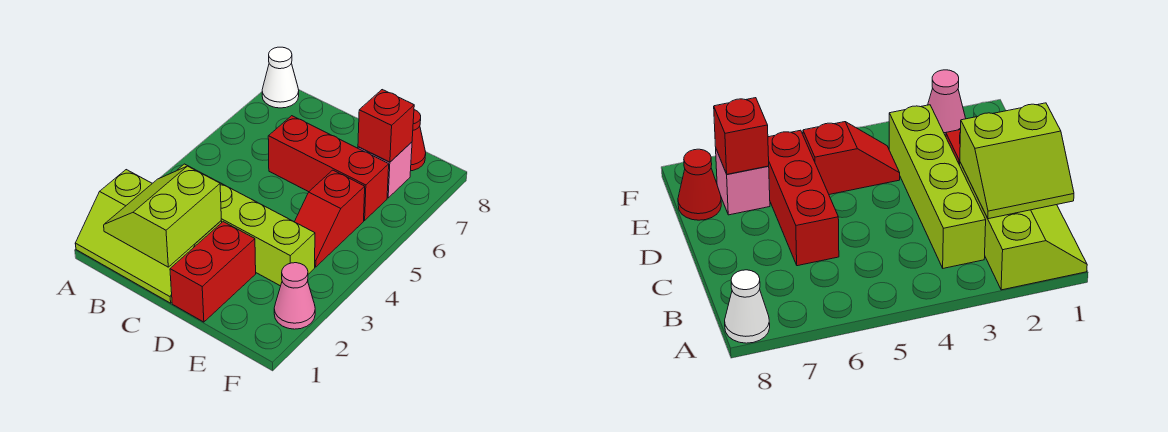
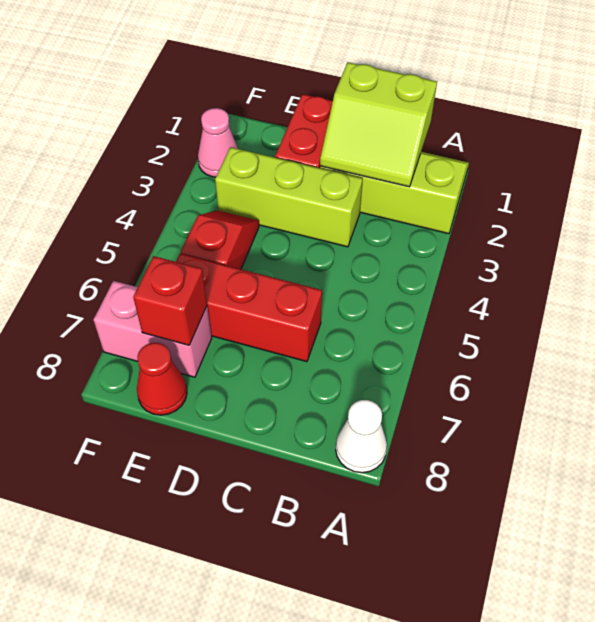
lime 2x2 slope [104,166,221,267] -> lime 2x2 slope turned to [320,62,437,187]
lime 1x4 brick [178,164,315,286] -> lime 1x3 brick [215,147,363,247]
pink 1x1 brick [358,142,412,198] -> pink 1x2 brick [93,281,212,377]

